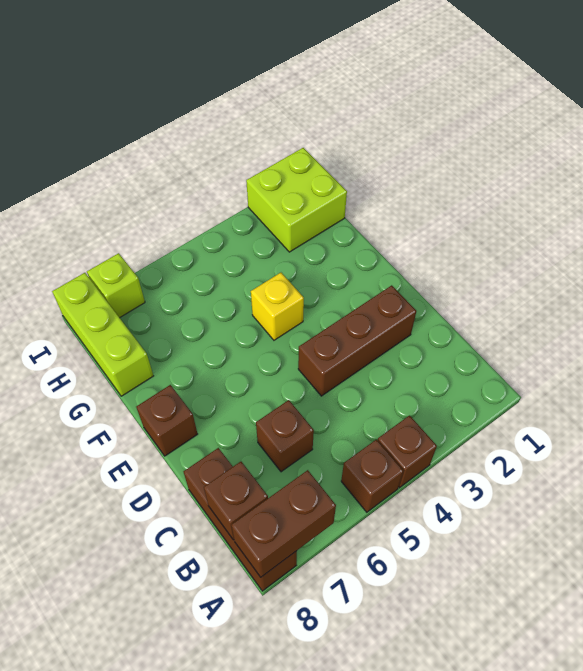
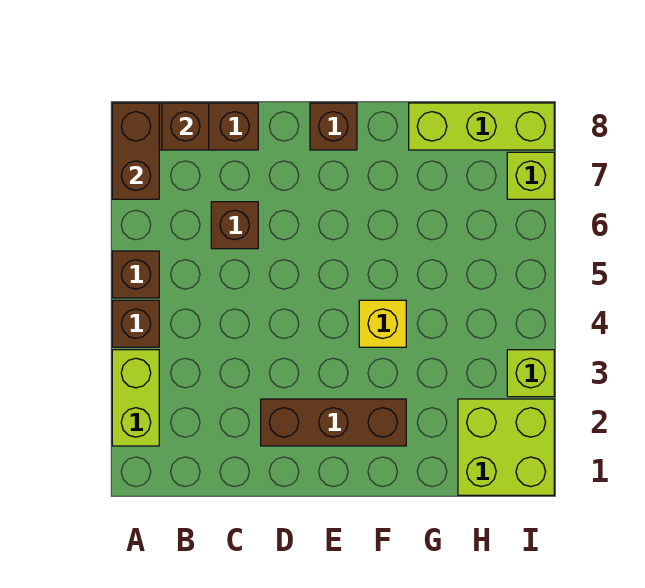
none -> lime 1x2 brick [112,350,159,446]
brown 1x3 brick [298,285,416,396] -> brown 1x3 brick turned to [261,399,406,446]
none -> lime 1x1 brick [507,350,554,397]

